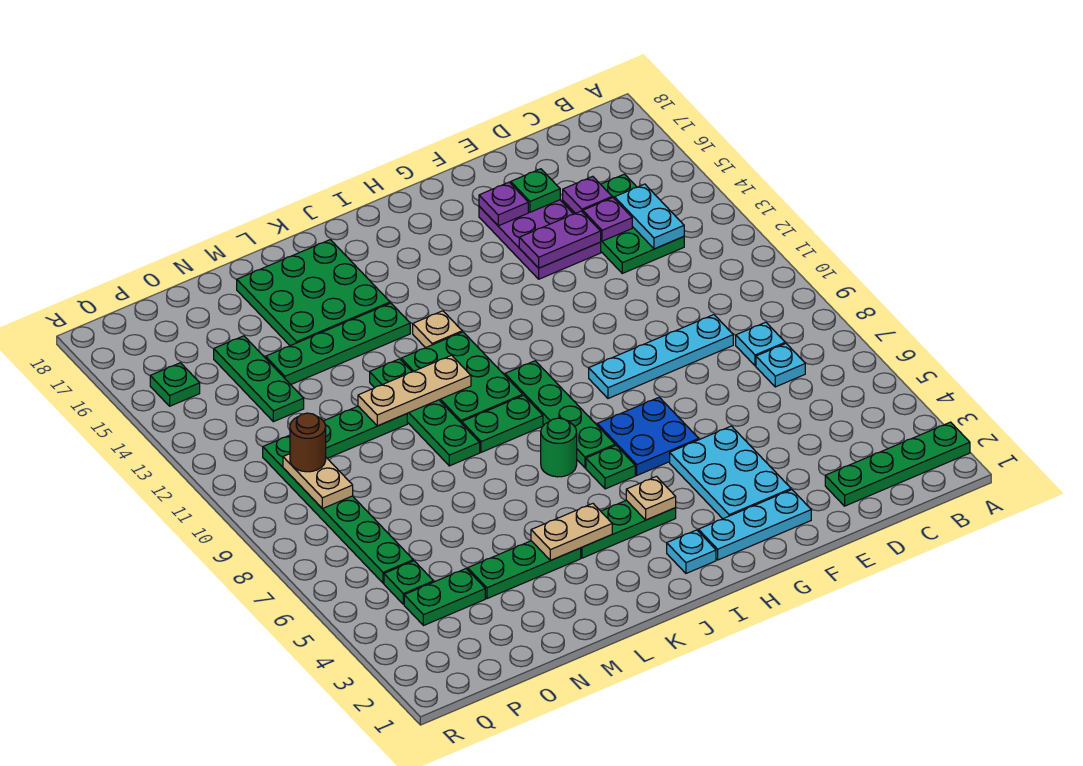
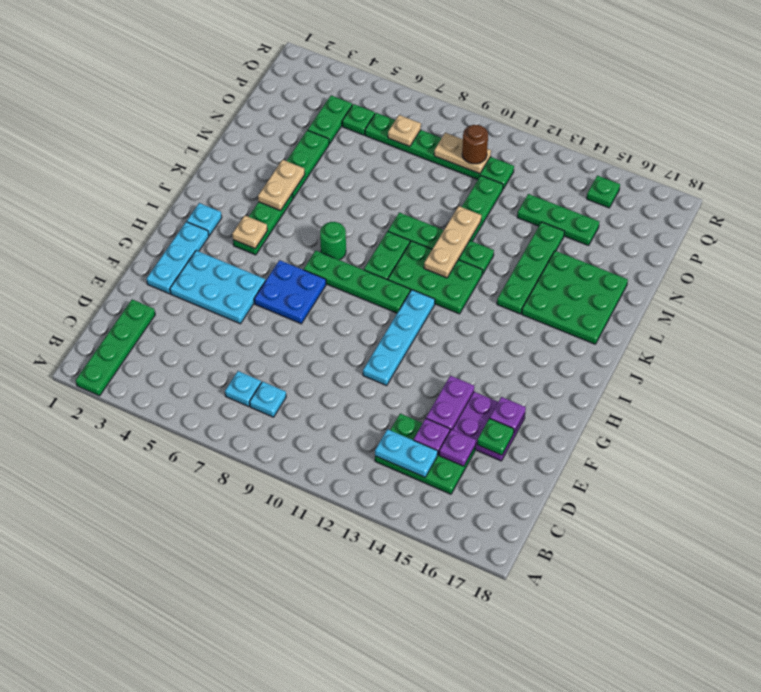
cyan 1x4 plate [589,315,733,398] -> cyan 1x4 plate moved to [363,290,435,385]
green 1x1 plate [586,446,635,489] -> none
tan 1x1 plate [413,311,462,348] -> tan 1x1 plate moved to [388,115,421,147]

